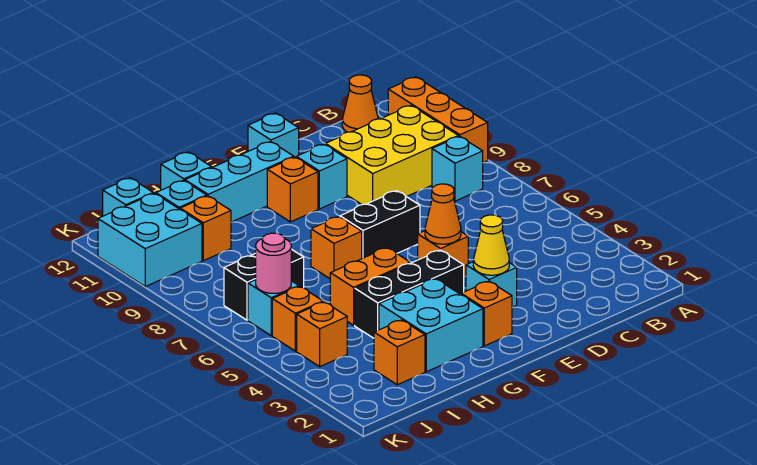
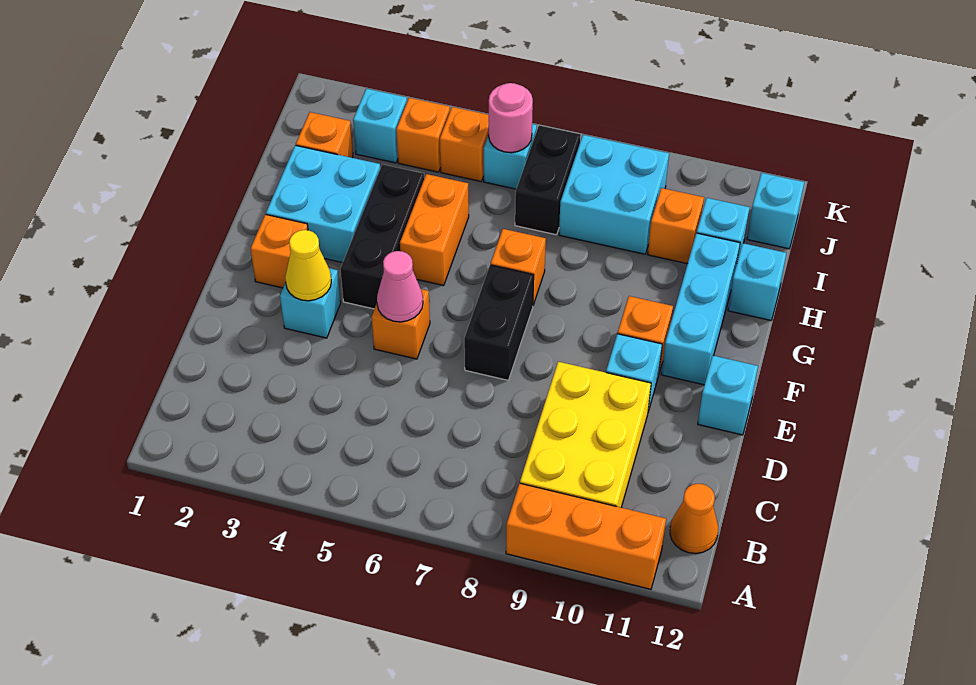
cyan 1x1 brick [432,136,483,201] -> cyan 1x1 brick moved to [353,89,407,163]
orange 1x1 cone [425,184,461,244] -> pink 1x1 cone [377,251,423,322]
cyan 2x2 brick [98,193,202,286] -> cyan 2x2 brick moved to [559,135,669,254]

